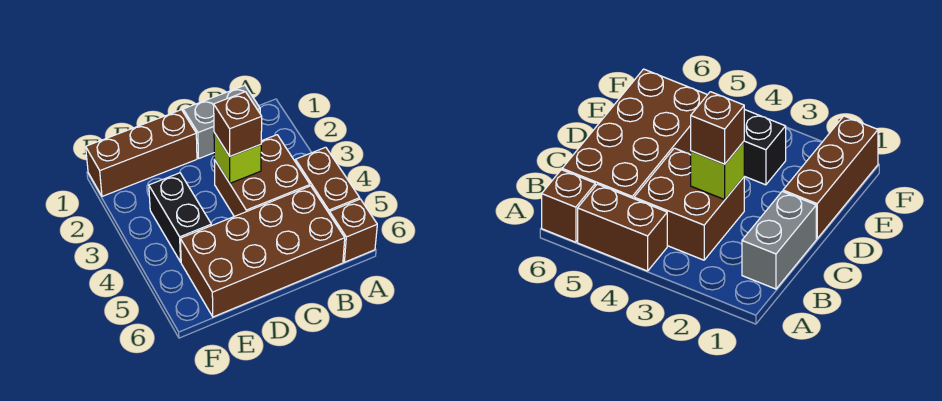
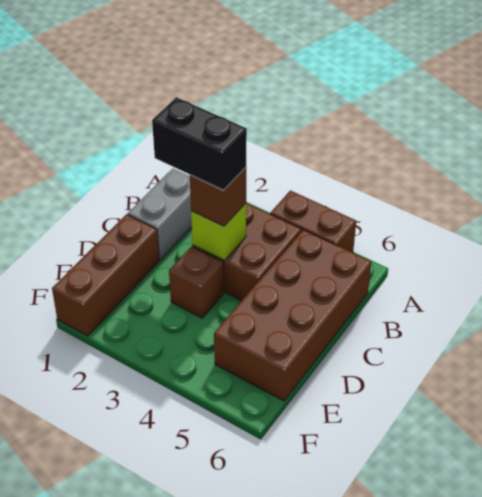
brown 1x1 brick [329,199,377,262] -> brown 1x1 brick moved to [169,246,224,318]
black 1x2 brick [149,173,211,262] -> black 1x2 brick moved to [152,97,247,190]

